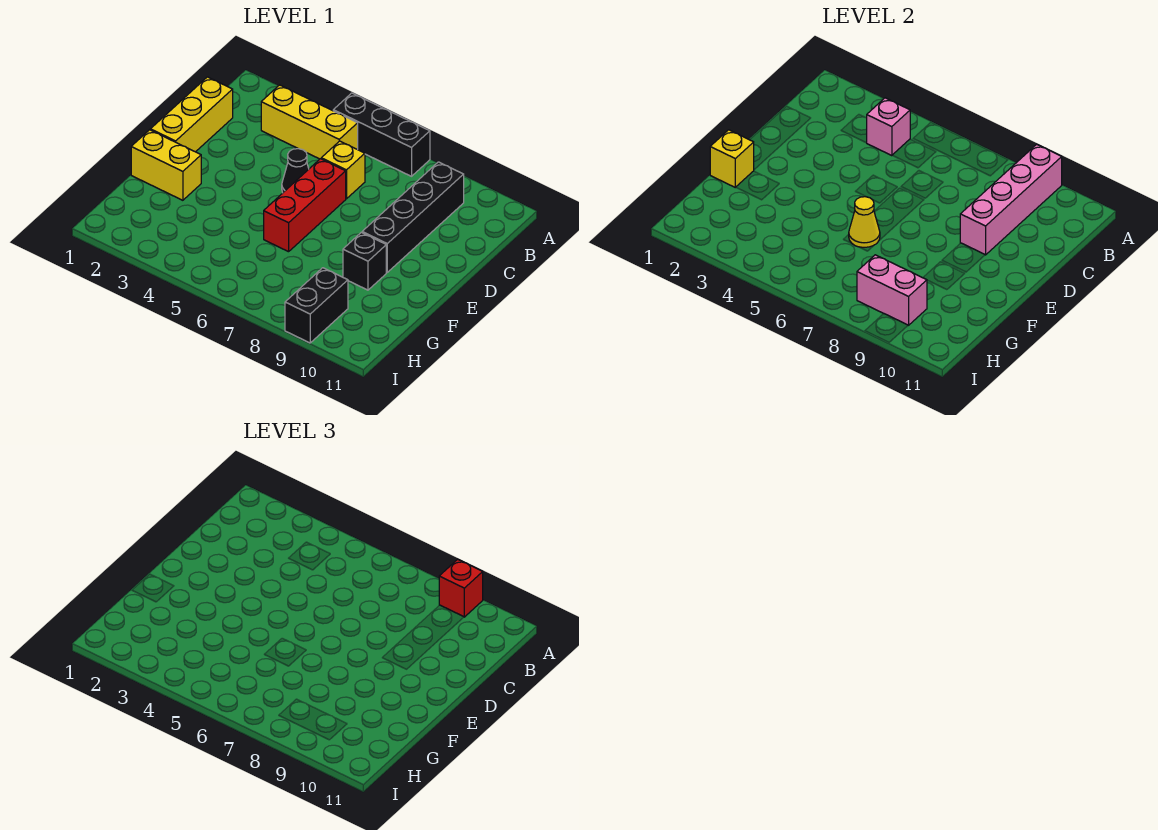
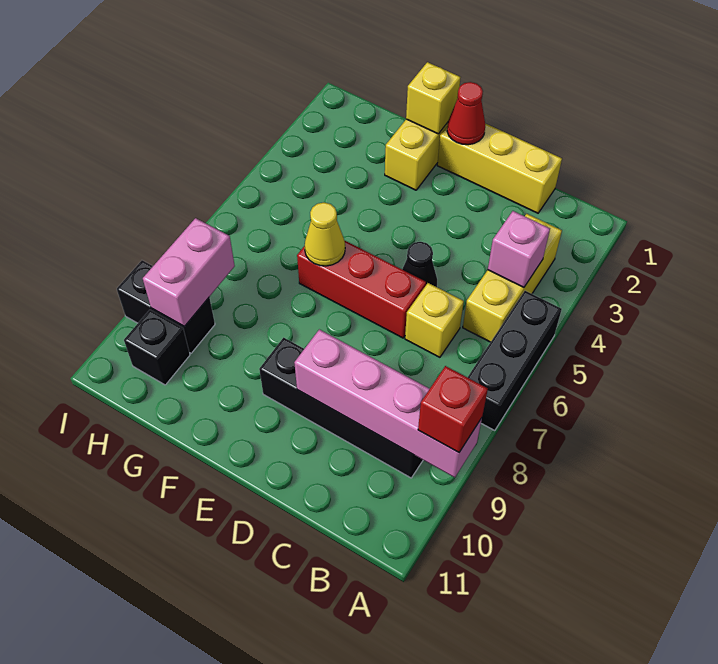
none -> red 1x1 cone [447,82,485,145]
black 1x1 brick [343,232,386,290] -> black 1x1 brick moved to [124,310,190,385]

